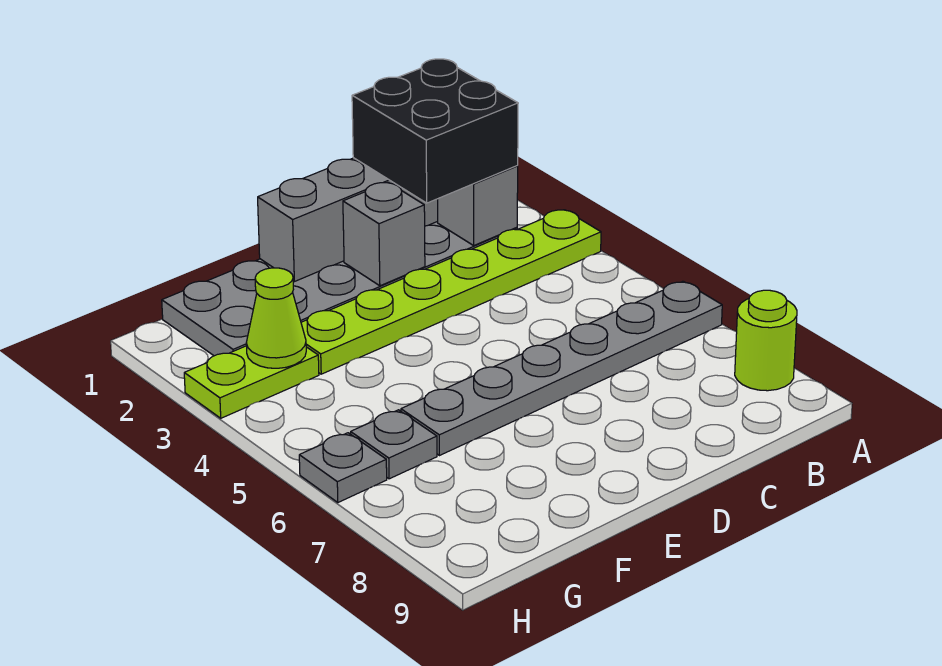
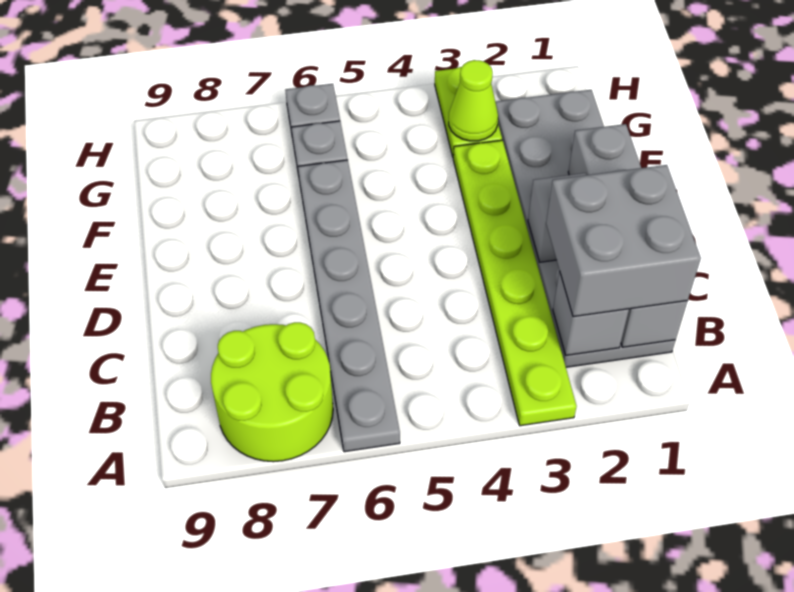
lime 1x1 round brick [735,290,797,391] -> lime 2x2 round brick [211,322,333,462]
black 2x2 brick [352,59,518,203] -> grey 2x2 brick [546,165,701,317]

